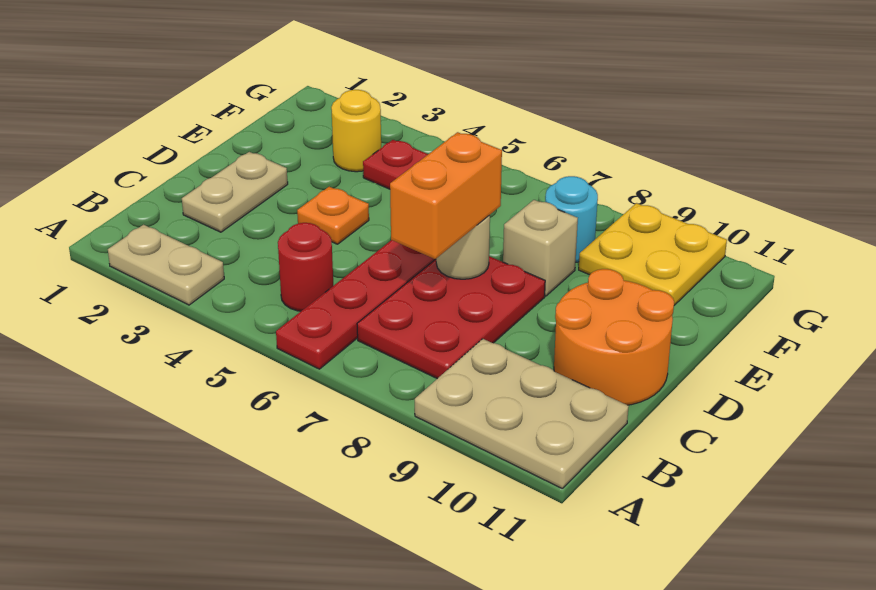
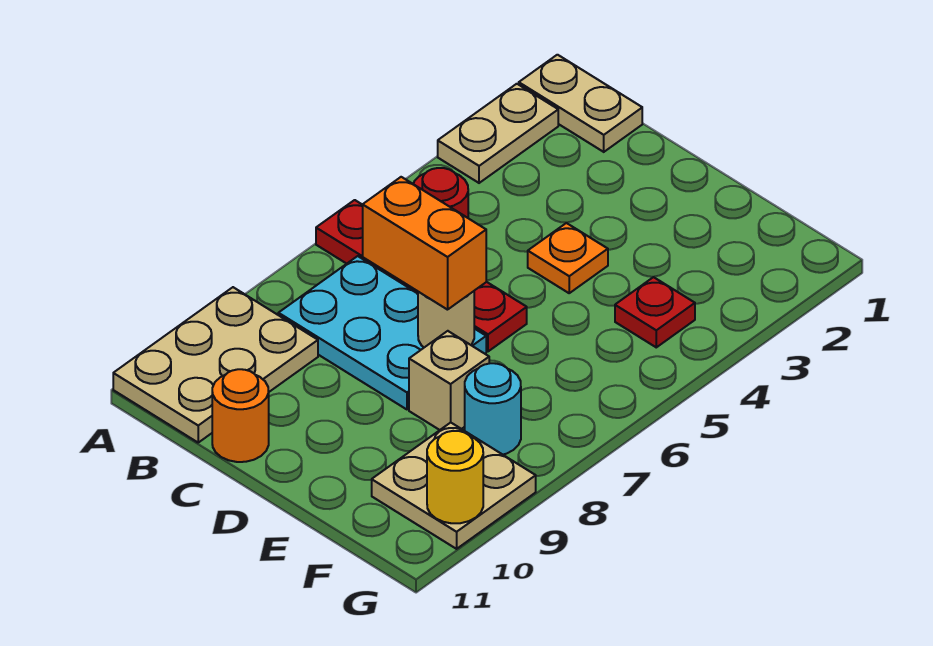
red 2x3 plate [357,256,545,379] -> cyan 2x3 plate [278,256,486,409]
tan 1x2 plate [182,152,288,232] -> tan 1x2 plate moved to [519,55,642,152]
orange 2x2 round brick [554,269,674,405] -> orange 1x1 round brick [212,369,269,462]
yellow 1x1 round brick [331,90,381,172] -> yellow 1x1 round brick moved to [427,431,483,523]
yellow 2x2 plate [579,203,727,305] -> tan 2x2 plate [372,423,536,549]

